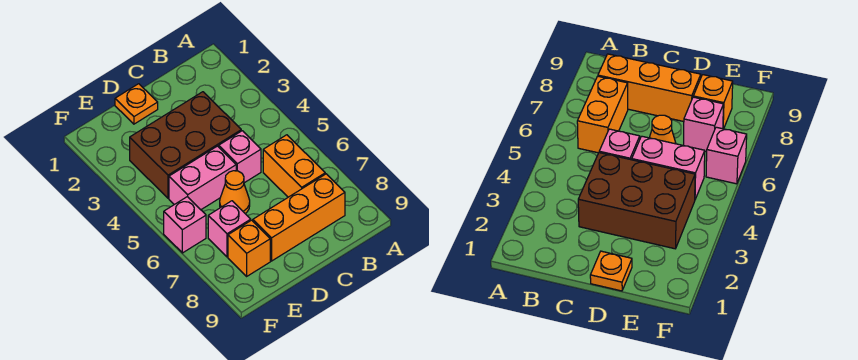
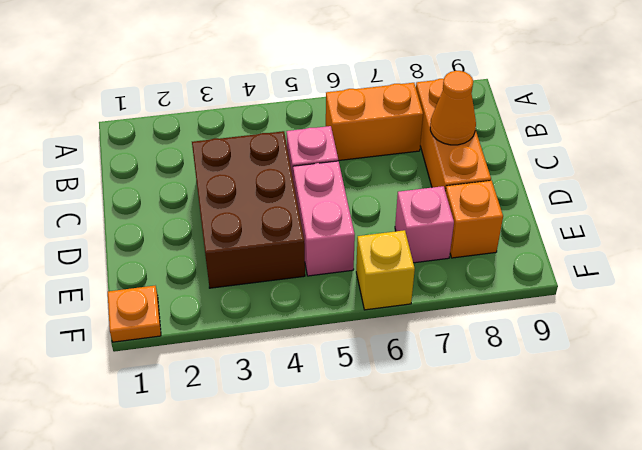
orange 1x1 plate [115,84,158,124] -> orange 1x1 plate moved to [108,286,161,342]
orange 1x1 cone [220,171,250,214] -> orange 1x1 cone moved to [430,71,476,145]
pink 1x1 brick [164,197,206,253] -> yellow 1x1 brick [356,230,415,310]

